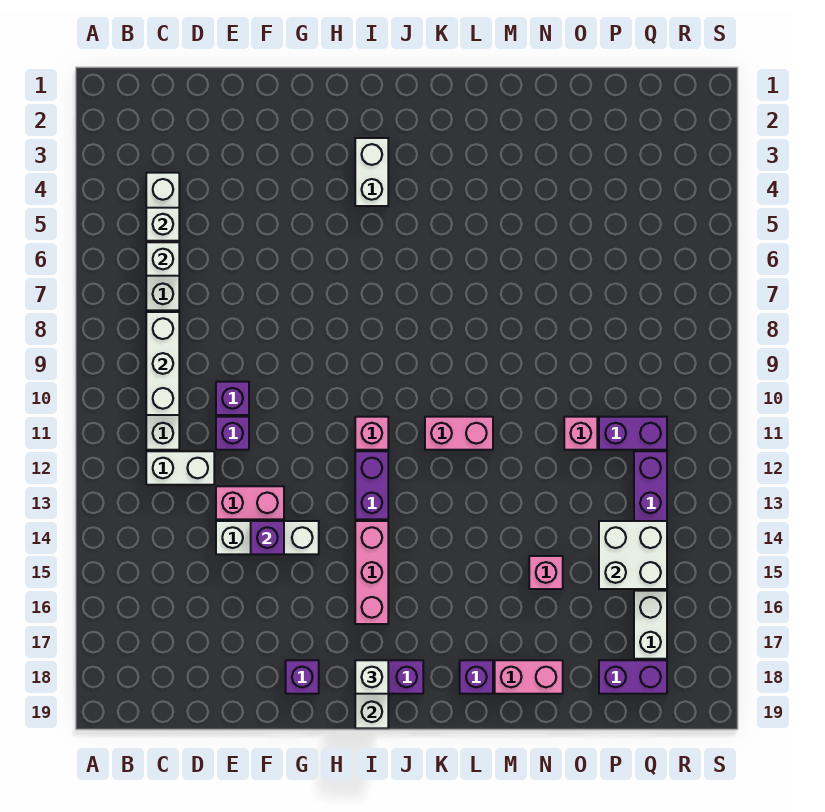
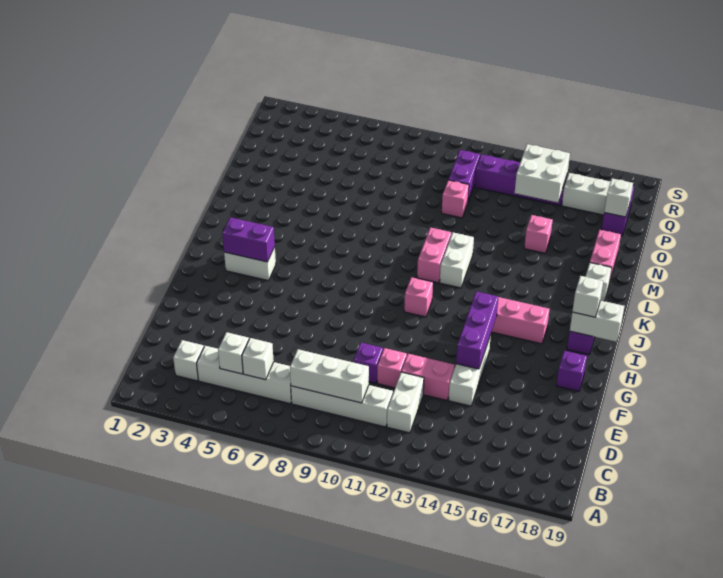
none -> white 1x1 brick [173,340,204,381]
purple 1x1 brick [216,417,249,450] -> pink 1x1 brick [377,348,407,388]
pink 1x2 brick [216,486,284,519] -> pink 1x2 brick turned to [401,354,455,400]
purple 1x1 brick [251,521,284,554] -> purple 1x3 brick [456,291,498,369]
purple 1x2 brick [355,451,388,519] -> purple 1x2 brick moved to [222,217,275,262]
none -> white 1x2 brick [440,232,474,288]
purple 1x1 brick [460,660,493,694] -> white 1x1 brick [586,263,612,301]
none -> white 1x1 brick [604,178,633,217]

